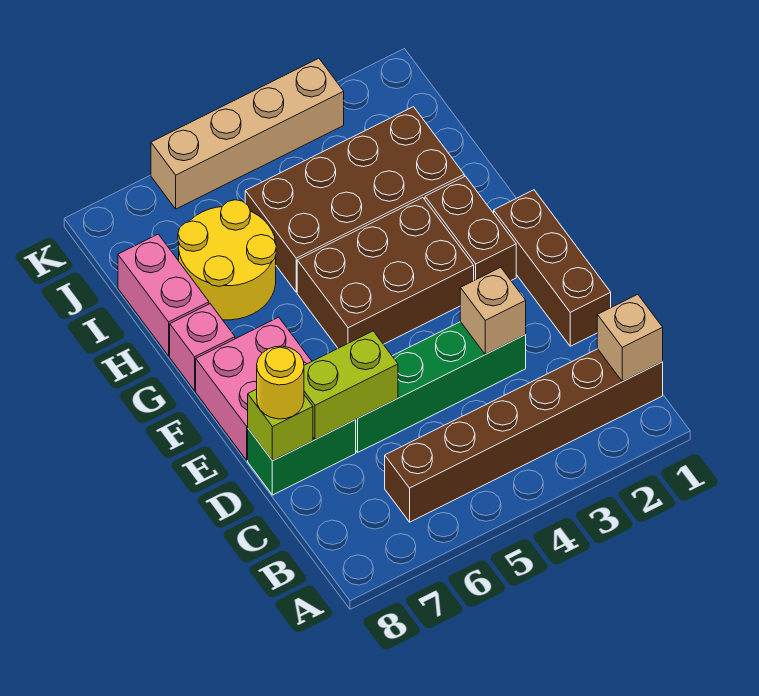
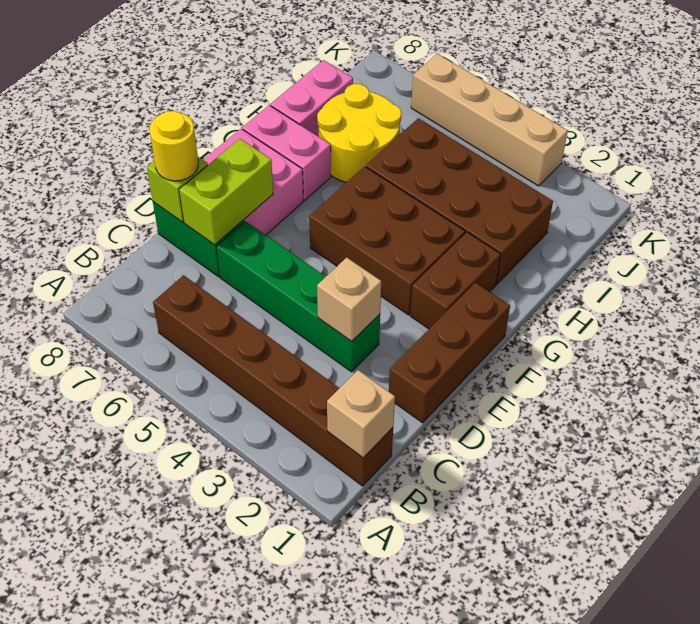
lime 1x2 brick [304,331,398,440] -> lime 1x2 brick turned to [179,139,273,245]
pink 1x1 brick [170,304,235,391] -> pink 1x2 brick [242,105,331,200]

